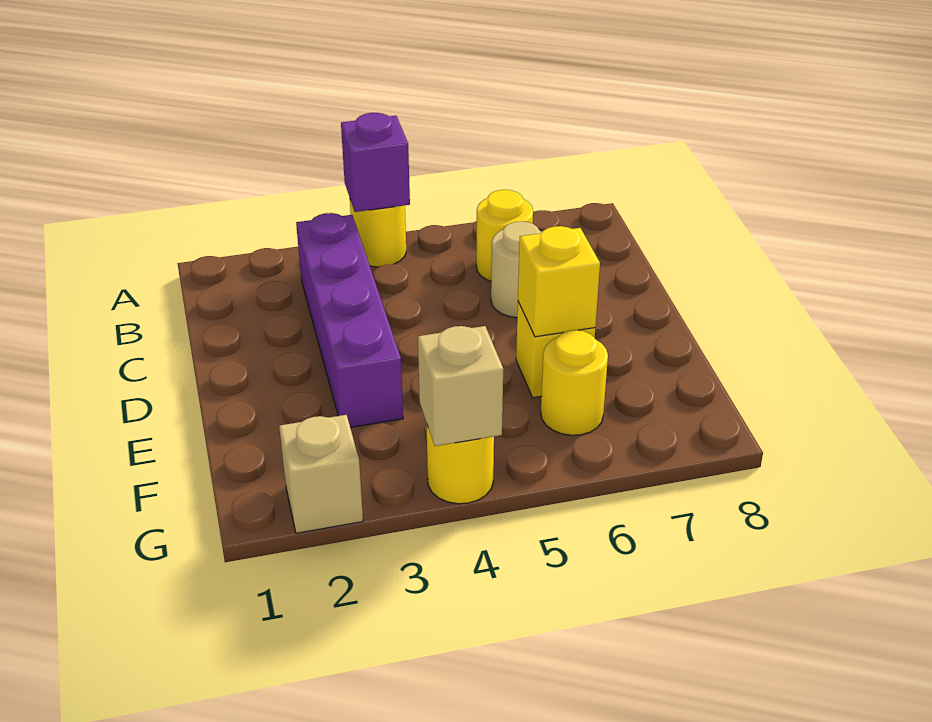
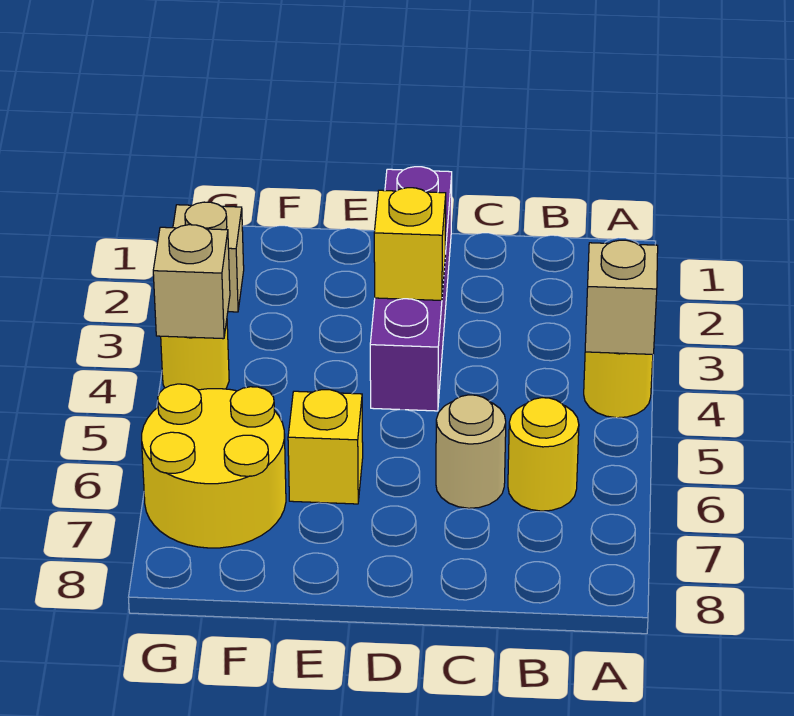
purple 1x1 brick [341,113,410,212] -> tan 1x1 brick [585,240,658,354]
purple 1x4 brick [296,213,403,427] -> purple 1x4 brick turned to [370,167,452,411]
yellow 1x1 brick [518,226,600,337] -> yellow 1x1 brick moved to [374,188,446,300]
yellow 1x1 round brick [541,330,608,435] -> yellow 2x2 round brick [142,384,286,548]

